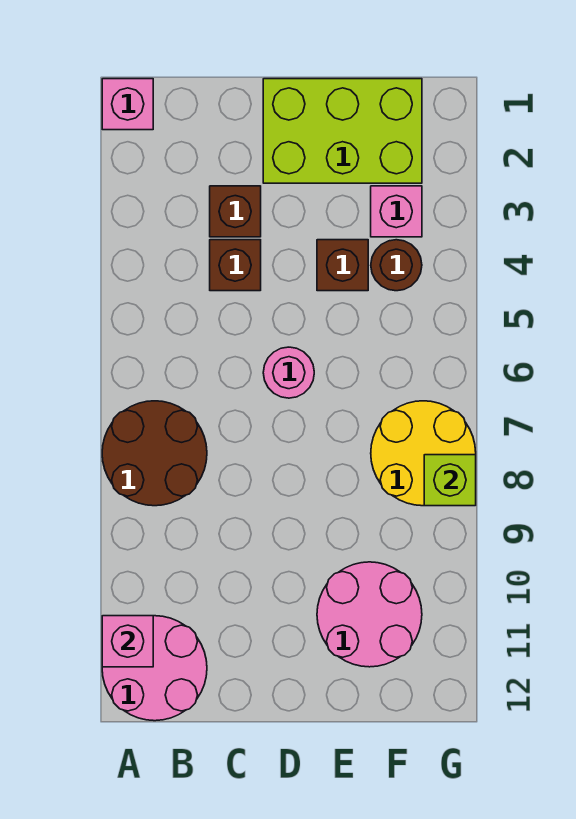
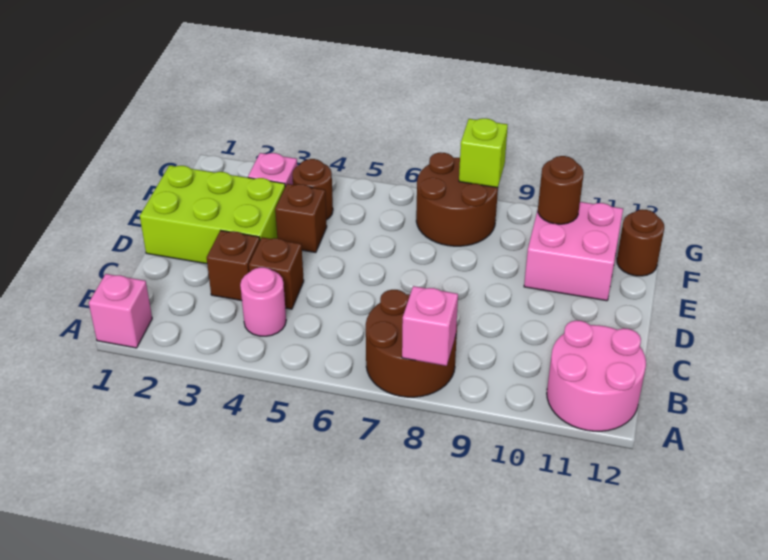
pink 1x1 brick [102,616,153,667] -> pink 1x1 brick moved to [402,286,458,366]
lime 2x3 brick [263,79,422,183] -> lime 2x3 brick turned to [140,165,285,264]
pink 1x1 round brick [263,347,314,398] -> pink 1x1 round brick moved to [240,267,286,336]
pink 2x2 round brick [317,562,422,667] -> pink 2x2 brick [524,202,623,301]
yellow 2x2 round brick [371,401,476,506] -> brown 2x2 round brick [416,152,498,246]
none -> brown 1x1 round brick [538,156,584,224]
none -> brown 1x1 round brick [617,210,664,276]

